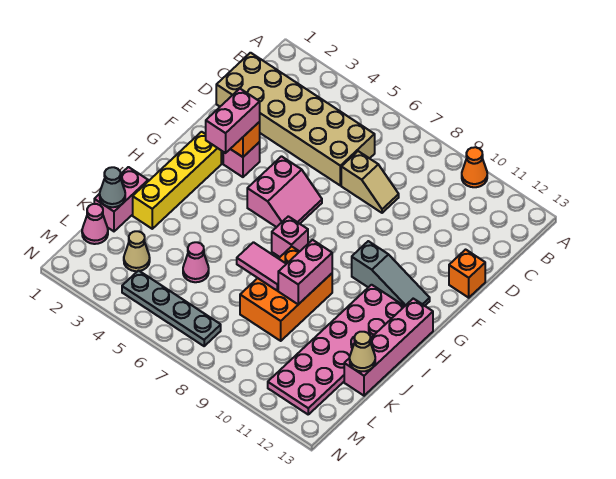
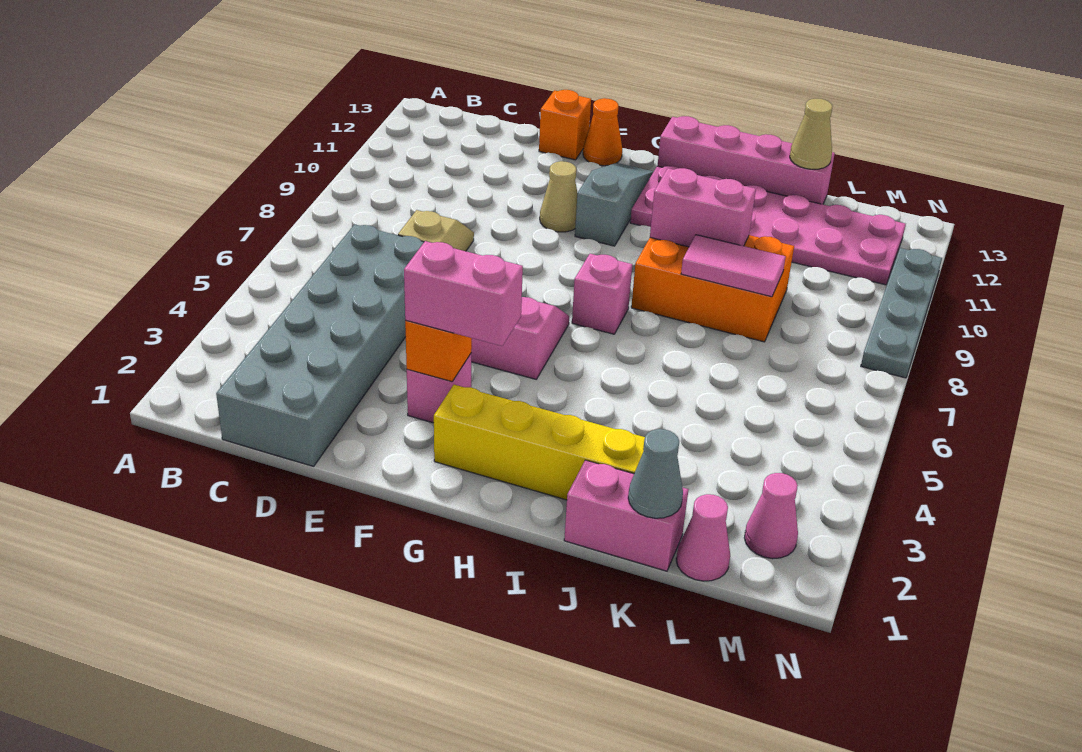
orange 1x1 cone [462,147,487,187] -> orange 1x1 cone moved to [583,98,622,166]
tan 2x6 brick [216,53,375,185] -> grey 2x6 brick [216,224,424,466]
pink 1x2 tile [237,242,286,291] -> pink 1x2 tile turned to [681,235,786,297]
pink 1x1 cone [183,242,209,282] -> pink 1x1 cone moved to [744,473,798,559]
tan 1x1 cone [124,231,150,271] -> tan 1x1 cone moved to [540,161,577,232]
grey 1x4 plate [122,271,221,346] -> grey 1x4 plate moved to [861,248,942,378]

